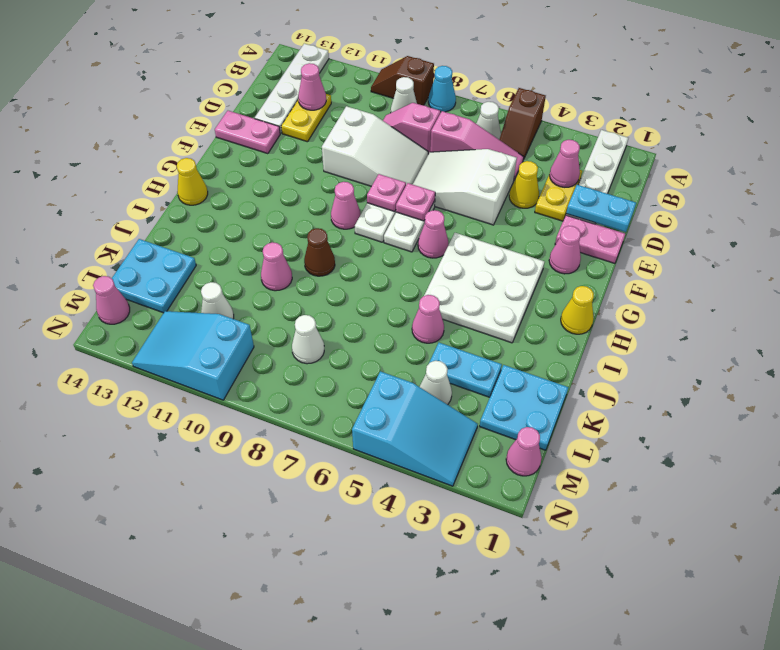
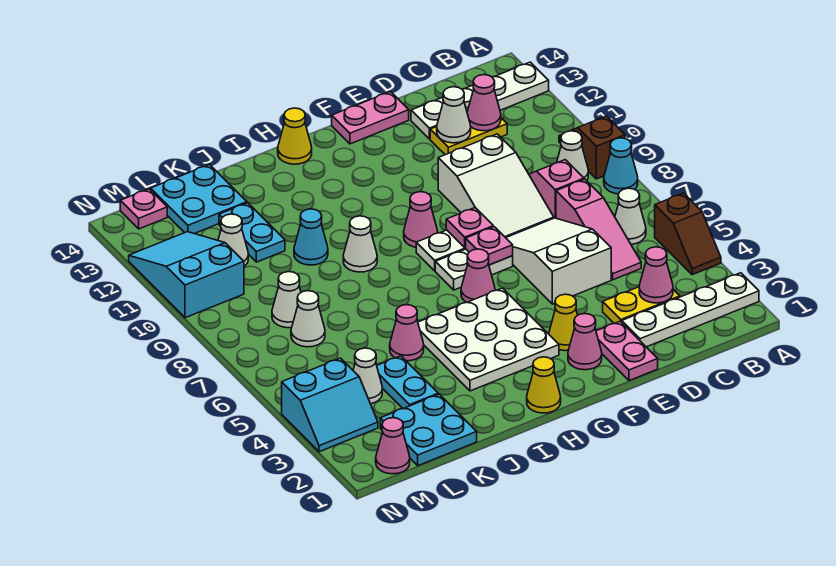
brown 1x2 slope [499,88,546,160] -> brown 1x2 slope turned to [655,193,721,275]
cyan 1x2 plate [566,185,636,232] -> cyan 1x2 plate moved to [219,203,285,262]
yellow 1x1 cone [509,161,539,208] -> yellow 1x1 cone moved to [549,294,578,351]
none -> white 1x1 cone [437,87,471,143]
pink 1x2 plate [215,111,280,154] -> pink 1x2 plate turned to [332,92,409,144]
brown 1x1 cone [304,228,335,276] -> white 1x1 cone [343,216,377,272]
pink 1x1 cone [261,242,292,291] -> cyan 1x1 cone [294,209,328,265]
none -> white 1x1 cone [291,291,325,347]
cyan 2x3 slope [352,371,478,486] -> cyan 2x2 slope [282,358,378,452]
pink 1x1 cone [93,276,130,324] -> pink 1x1 plate [120,189,167,229]

